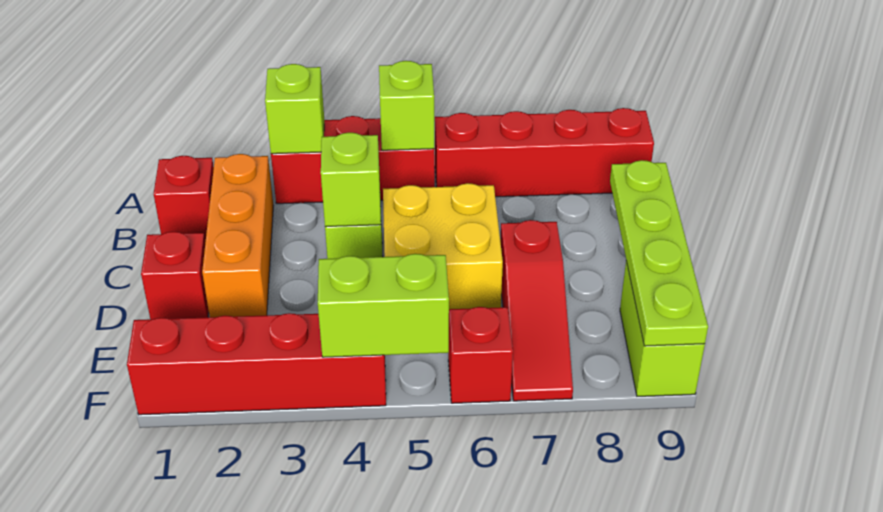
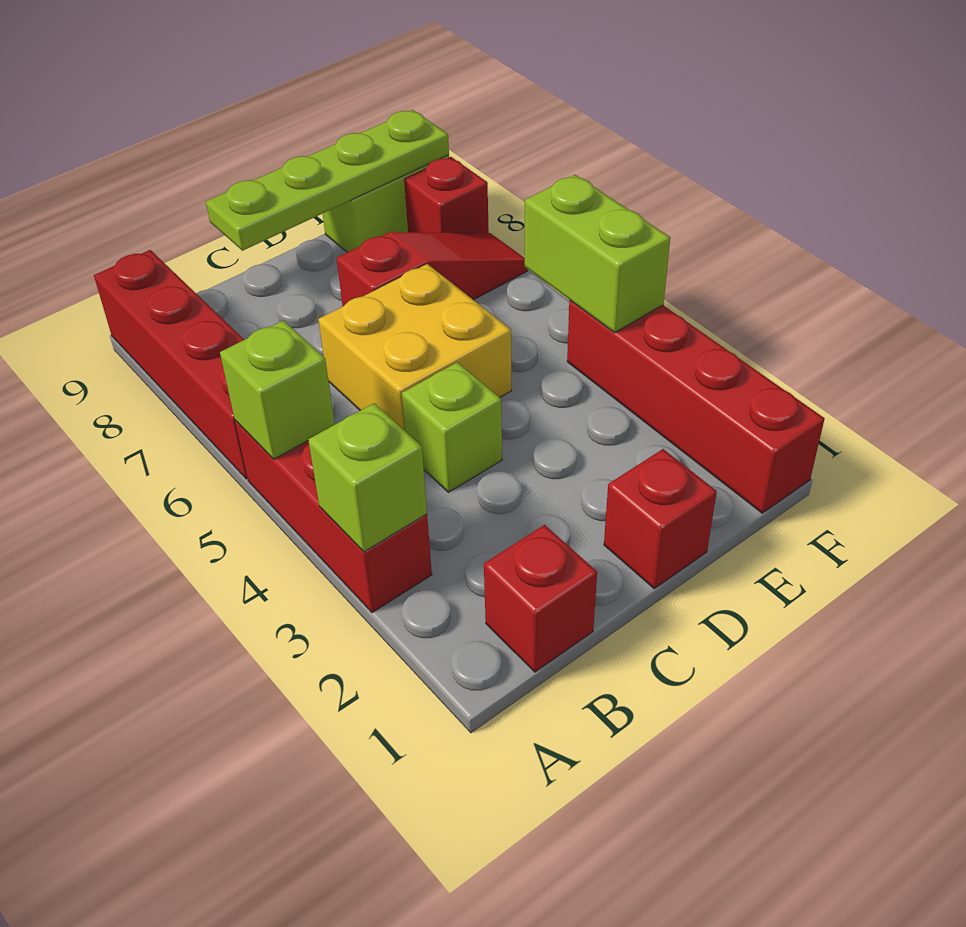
orange 1x3 brick [202,154,273,317] -> none
lime 1x1 brick [321,133,381,227] -> none
red 1x1 brick [448,307,513,403] -> red 1x1 brick moved to [404,157,489,233]

